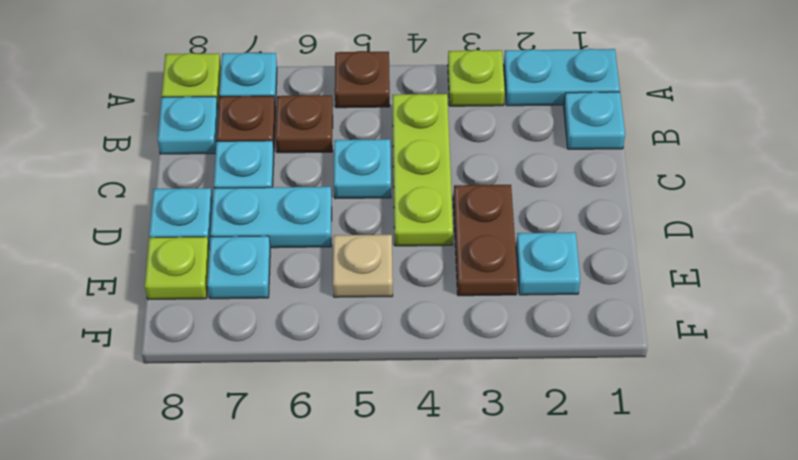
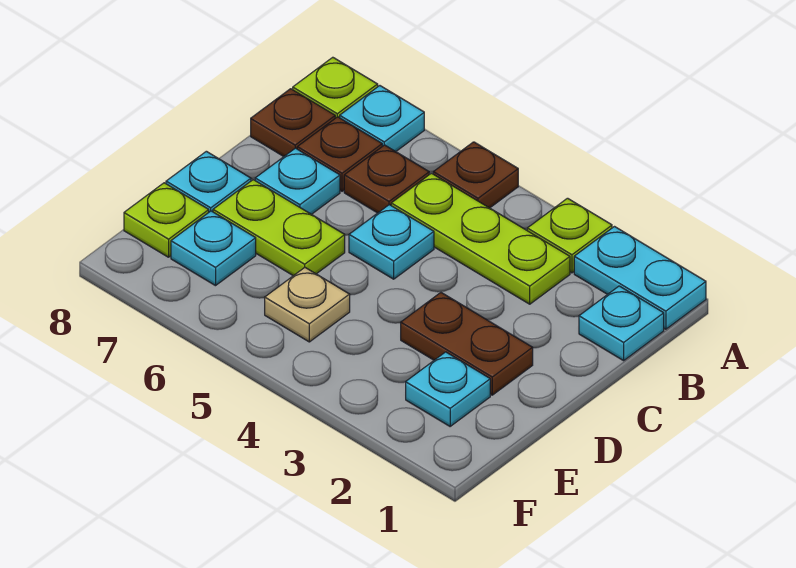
lime 1x3 plate [392,94,453,246] -> lime 1x3 plate turned to [391,173,570,304]
cyan 1x1 plate [158,97,218,154] -> brown 1x1 plate [251,89,335,156]
brown 1x2 plate [453,185,518,296] -> brown 1x2 plate turned to [401,293,533,395]
cyan 1x2 plate [211,187,332,248] -> lime 1x2 plate [213,180,345,276]

